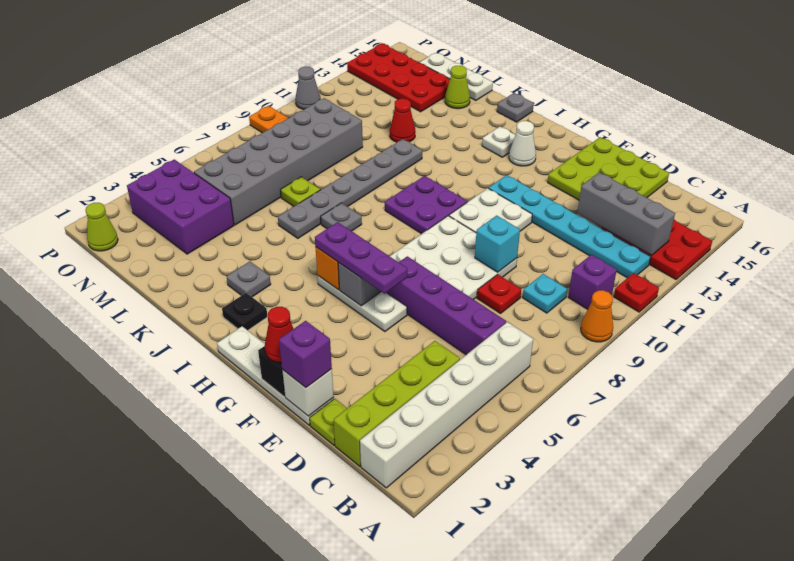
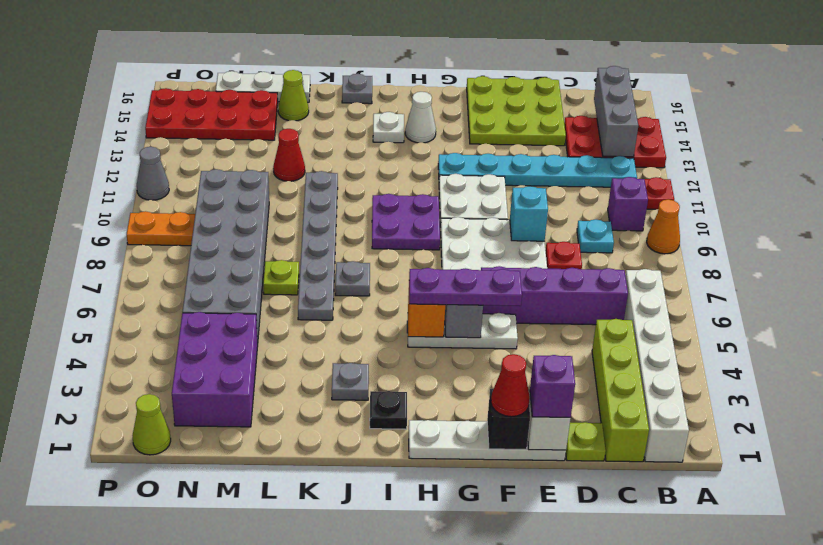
grey 1x3 brick [577,172,675,255] -> grey 1x3 brick turned to [594,66,638,157]
purple 2x3 brick [127,159,234,254] -> purple 2x3 brick turned to [172,312,258,427]

